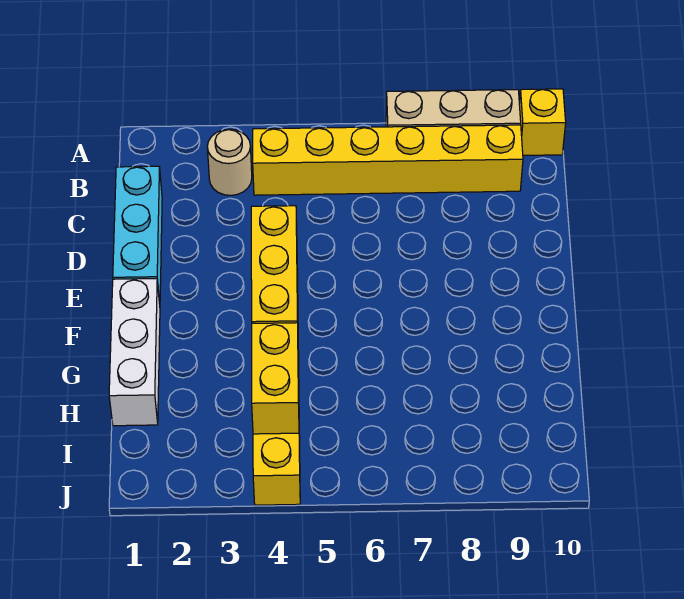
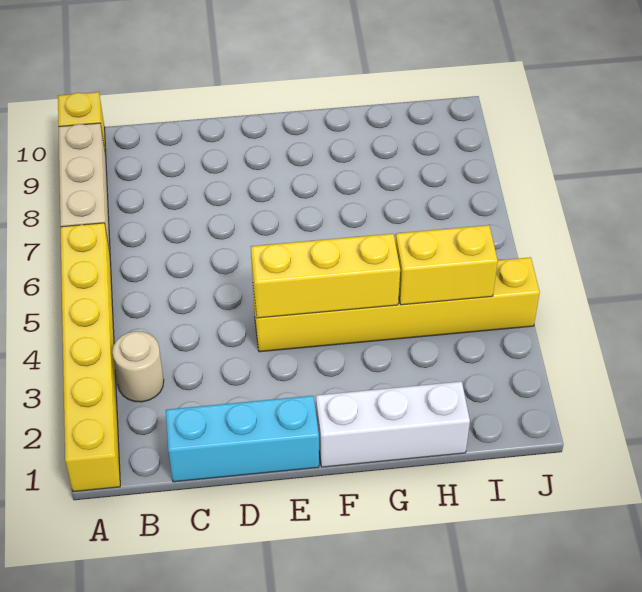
yellow 1x6 brick [253,125,523,195] -> yellow 1x6 brick moved to [61,223,120,492]

